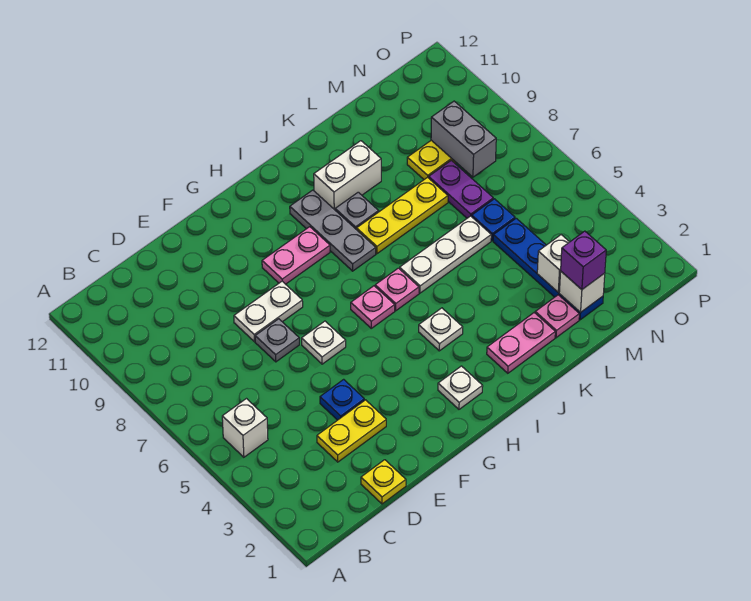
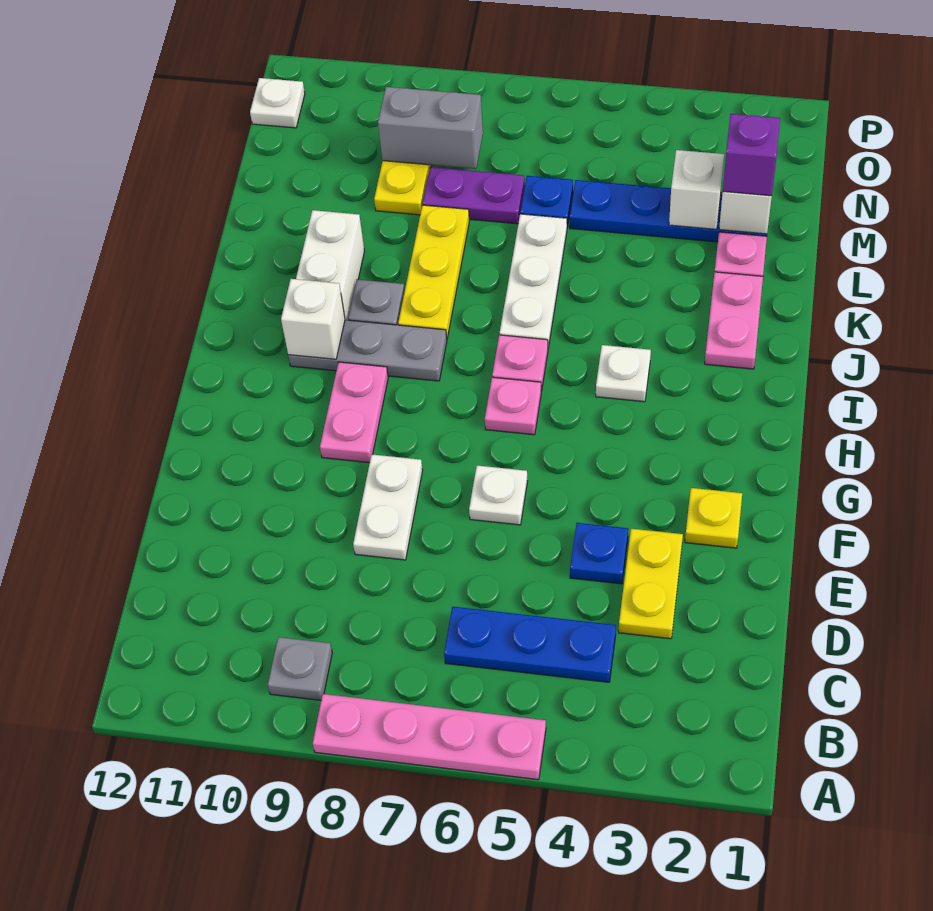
none -> pink 1x4 plate [313,694,546,780]
white 1x1 brick [222,399,268,457] -> white 1x1 brick moved to [281,279,345,359]
none -> blue 1x3 plate [444,607,616,682]
yellow 1x1 plate [361,460,406,504] -> yellow 1x1 plate moved to [685,488,742,548]
grey 1x1 plate [255,319,299,362] -> grey 1x1 plate moved to [268,637,332,700]
white 1x1 plate [438,366,483,409] -> white 1x1 plate moved to [250,78,305,128]

